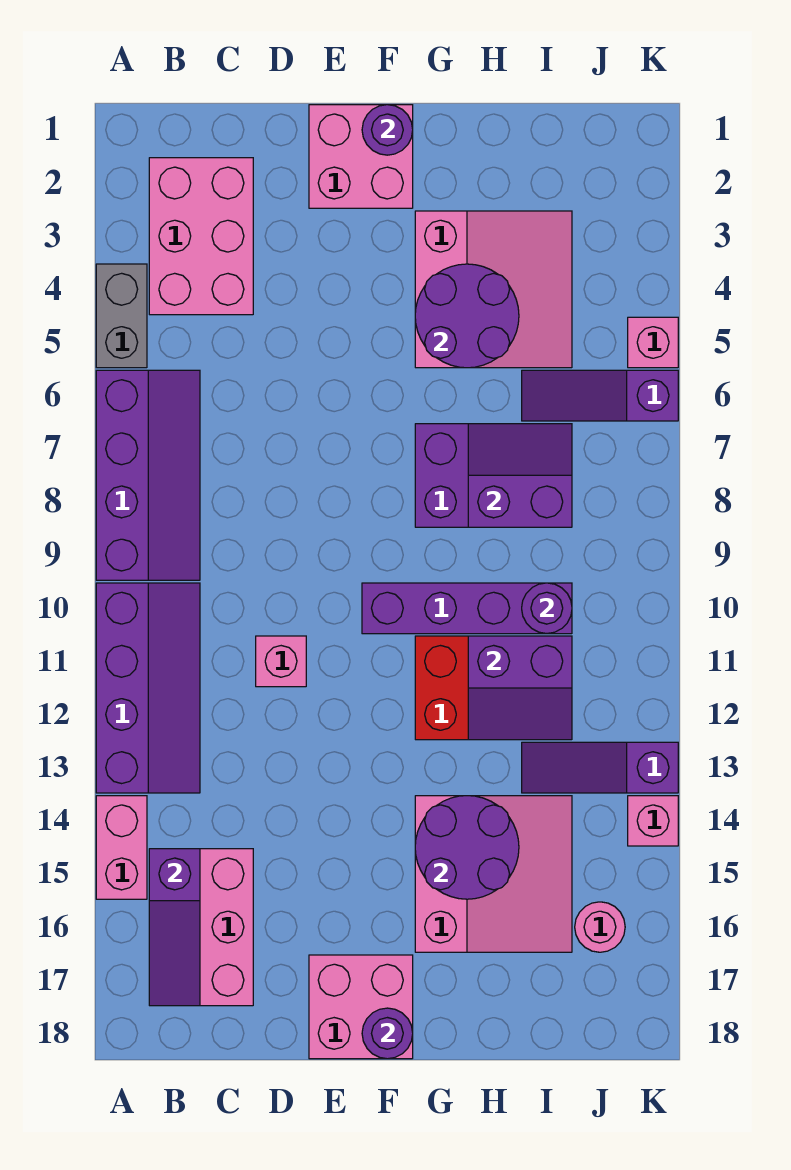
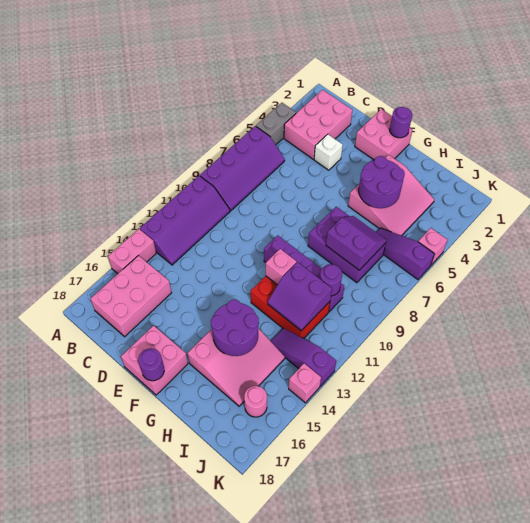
purple 1x3 slope [149,849,200,1006] -> none
none -> white 1x1 brick [314,134,343,170]
pink 1x1 brick [256,636,306,687] -> pink 1x1 brick moved to [266,249,297,285]

